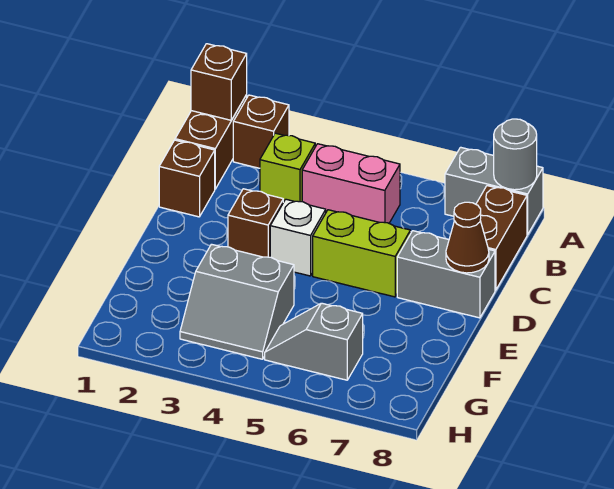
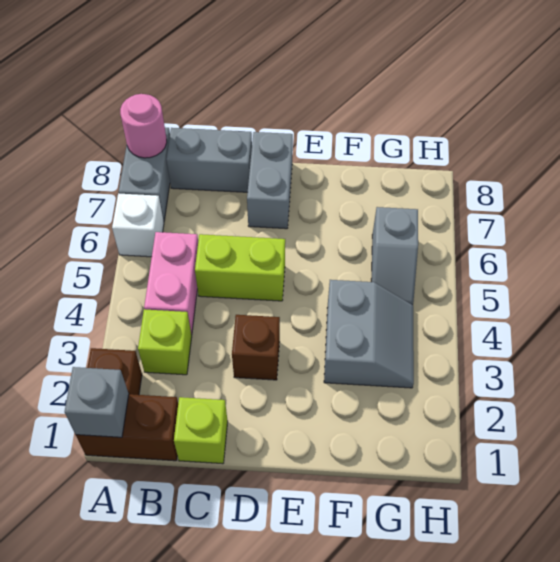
brown 1x1 brick [191,44,247,120] -> grey 1x1 brick [65,367,129,437]
grey 1x1 round brick [494,119,537,190] -> pink 1x1 round brick [120,94,167,158]
brown 1x2 brick [476,186,527,290] -> grey 1x2 brick [166,128,252,192]
brown 1x1 brick [159,140,215,217] -> lime 1x1 brick [174,397,228,464]
white 1x1 brick [270,199,326,276] -> white 1x1 brick moved to [112,193,164,257]
lime 1x2 brick [313,210,410,297] -> lime 1x2 brick turned to [195,234,285,301]
brown 1x1 cone [446,202,489,273] -> none

